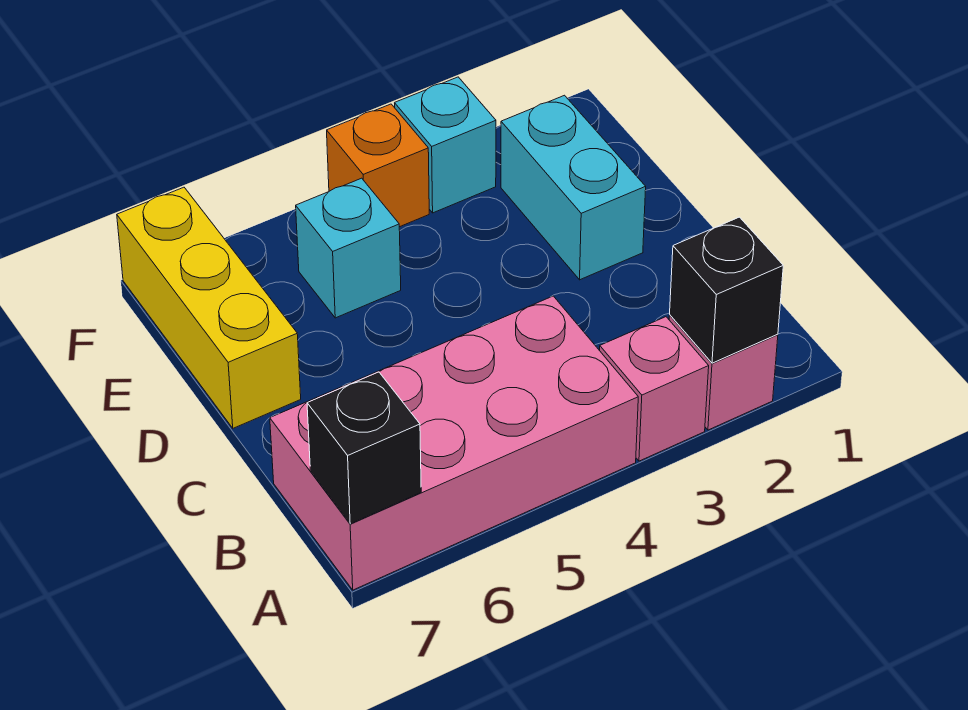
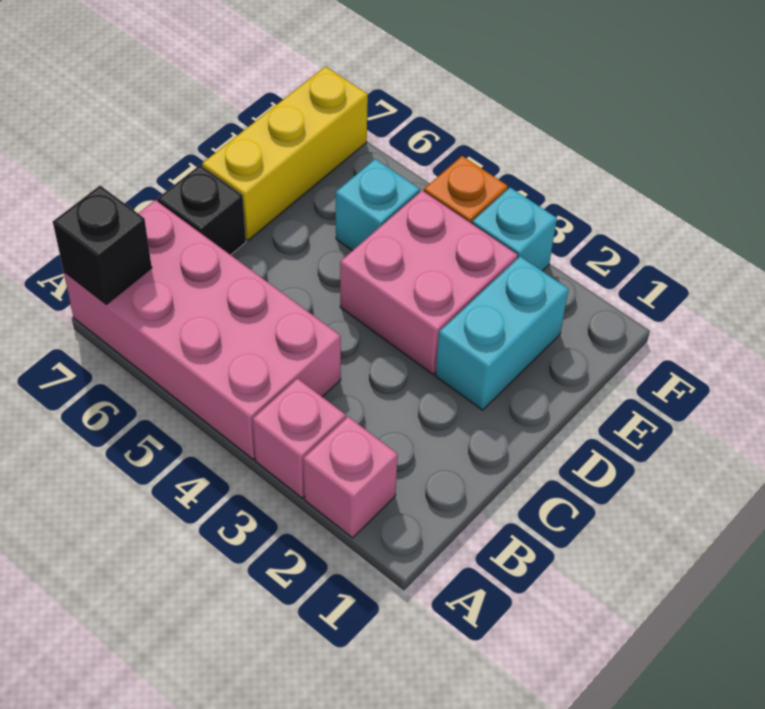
black 1x1 brick [670,217,783,363] -> black 1x1 brick moved to [158,165,246,255]
none -> pink 2x2 brick [340,191,518,374]

